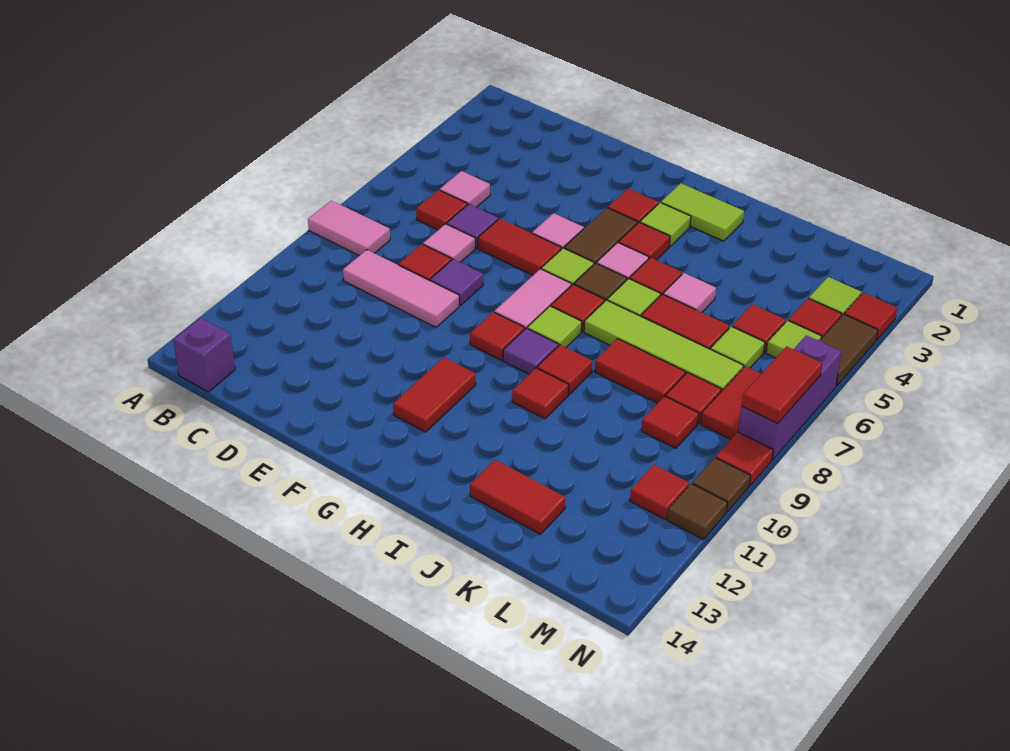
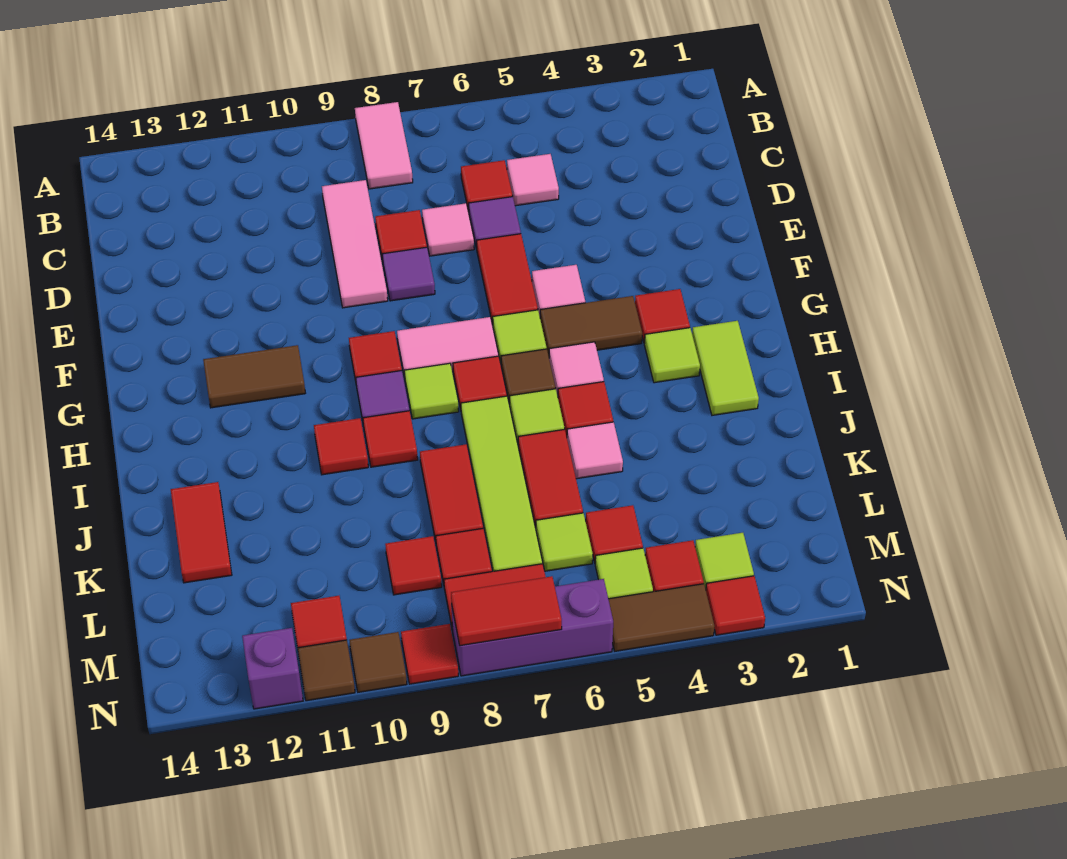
purple 1x1 brick [173,318,235,392] -> purple 1x1 brick moved to [242,628,303,709]
red 1x2 tile [393,357,476,432] -> brown 1x2 tile [203,345,305,408]
red 1x1 tile [619,222,670,260] -> none

